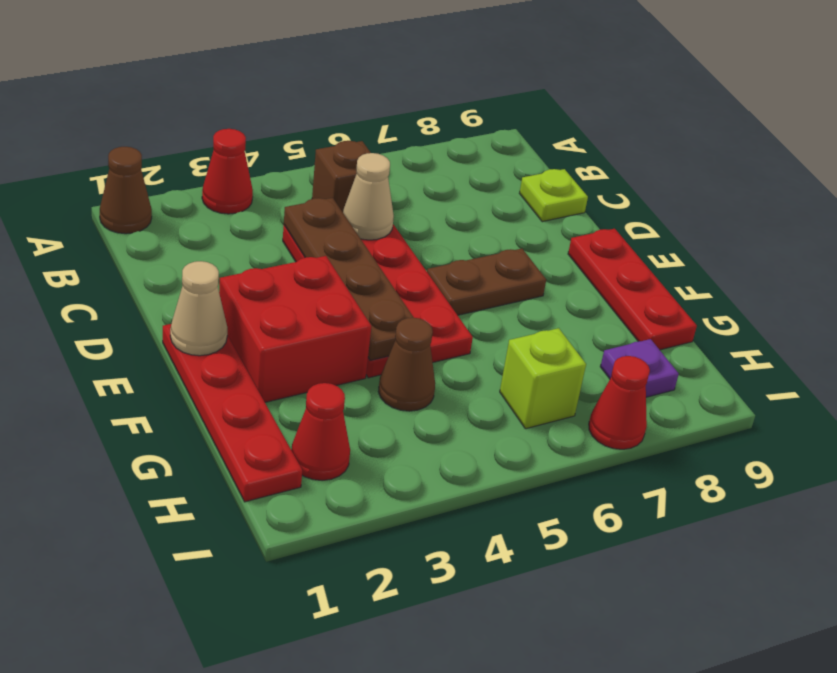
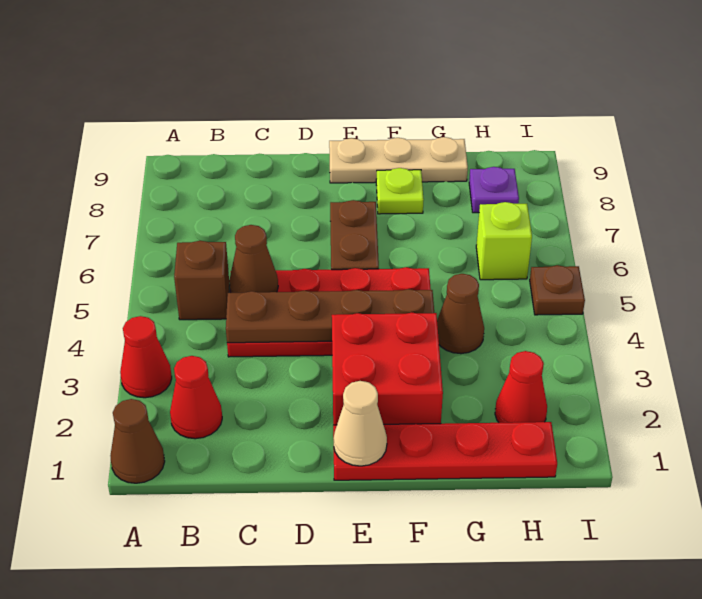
tan 1x1 cone [343,153,394,240] -> brown 1x1 cone [229,225,278,293]
lime 1x1 plate [519,169,588,222] -> lime 1x1 plate moved to [376,168,424,214]
red 1x3 plate [568,229,697,350] -> tan 1x3 plate [329,137,468,183]
none -> brown 1x1 plate [530,265,585,315]
red 1x1 cone [589,356,650,449] -> red 1x1 cone moved to [170,356,222,439]

